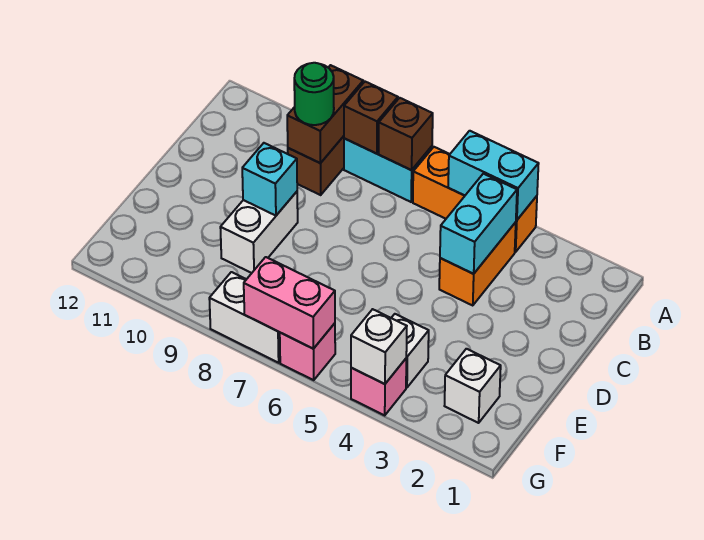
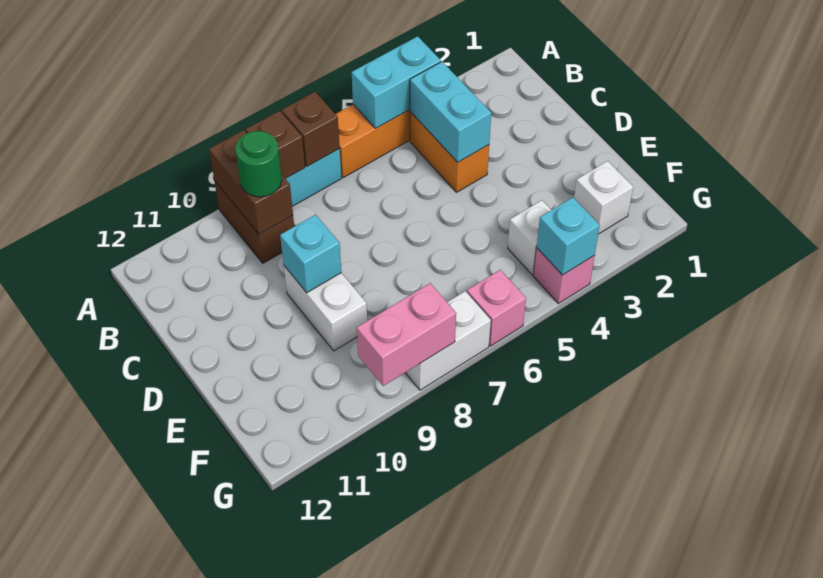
white 1x1 brick [351,309,407,384] -> cyan 1x1 brick [537,197,600,275]
pink 1x2 brick [244,257,335,349] -> pink 1x2 brick moved to [357,283,456,386]

